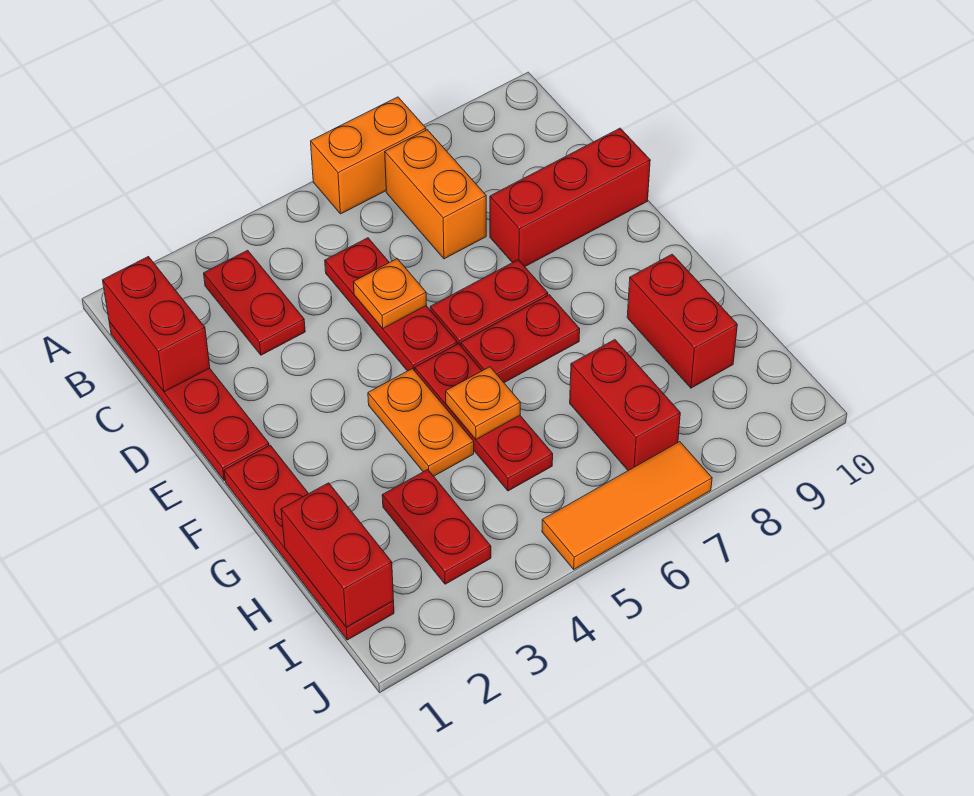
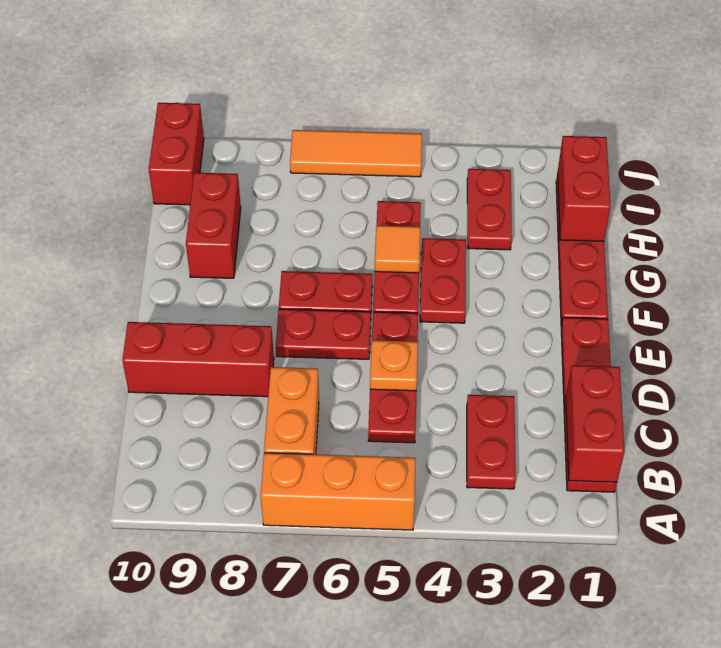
orange 1x2 brick [311,97,426,214] -> orange 1x3 brick [261,453,416,530]
orange 1x2 plate [368,369,474,476] -> red 1x2 plate [420,238,466,323]
orange 1x1 plate [446,367,520,439] -> orange 1x1 tile [375,226,420,273]
red 1x2 brick [570,340,680,471] -> red 1x2 brick moved to [149,103,204,205]

